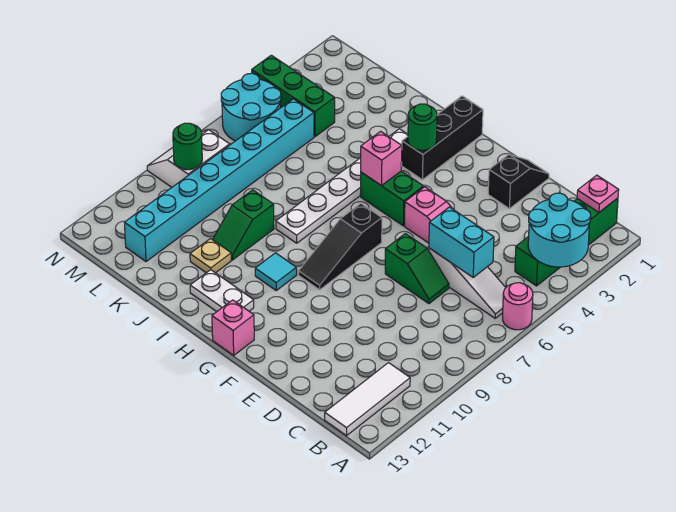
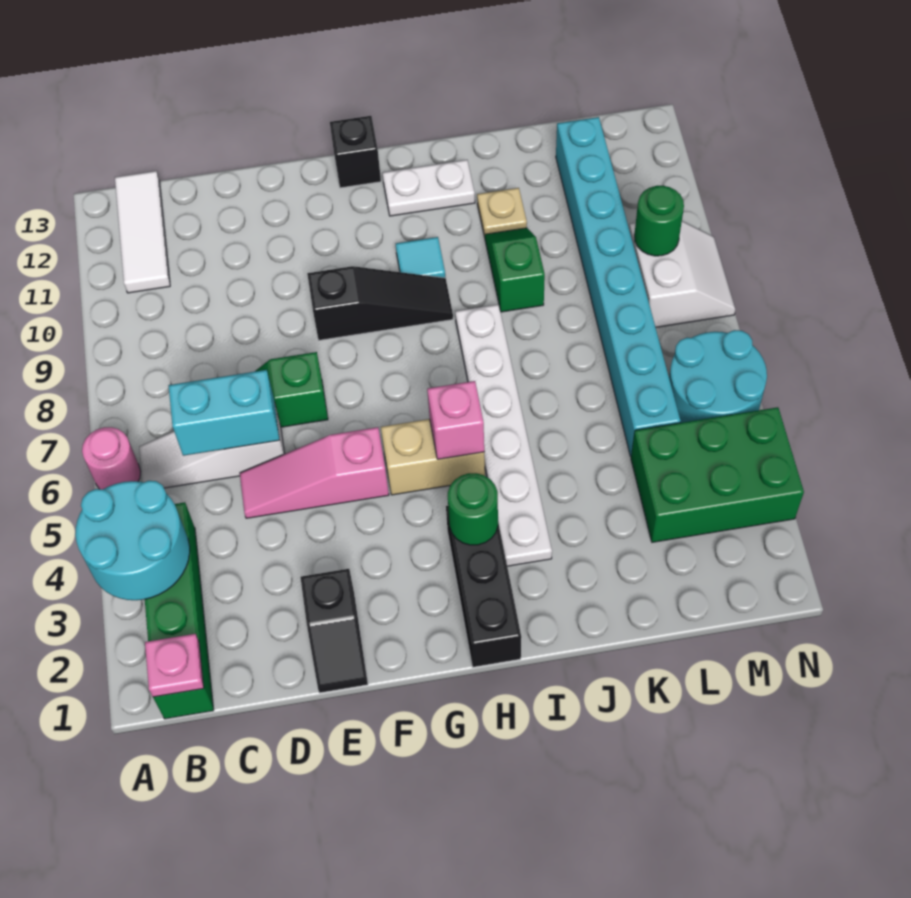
green 1x2 brick [360,171,424,226] -> tan 1x2 brick [381,419,485,495]
black 1x3 slope [299,203,382,290] -> black 1x3 slope turned to [307,266,453,340]
pink 1x1 brick [212,300,254,355] -> black 1x1 brick [330,116,381,188]
green 1x3 brick [252,55,335,137] -> green 2x3 brick [631,407,804,542]

